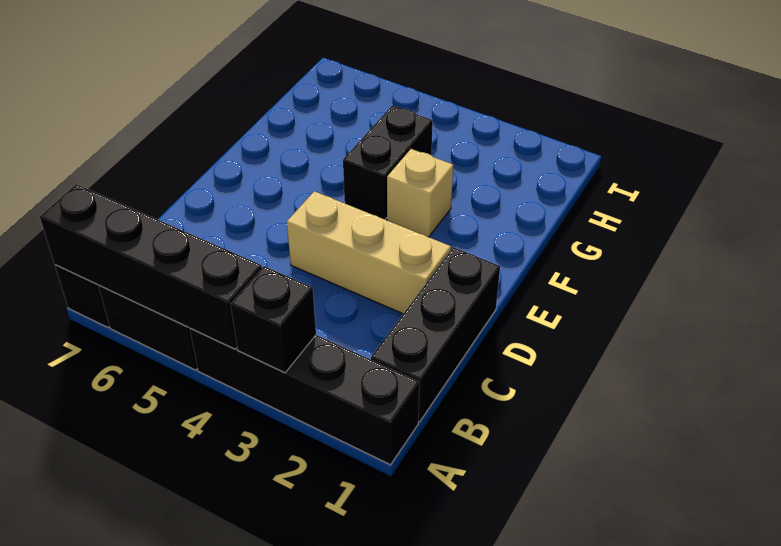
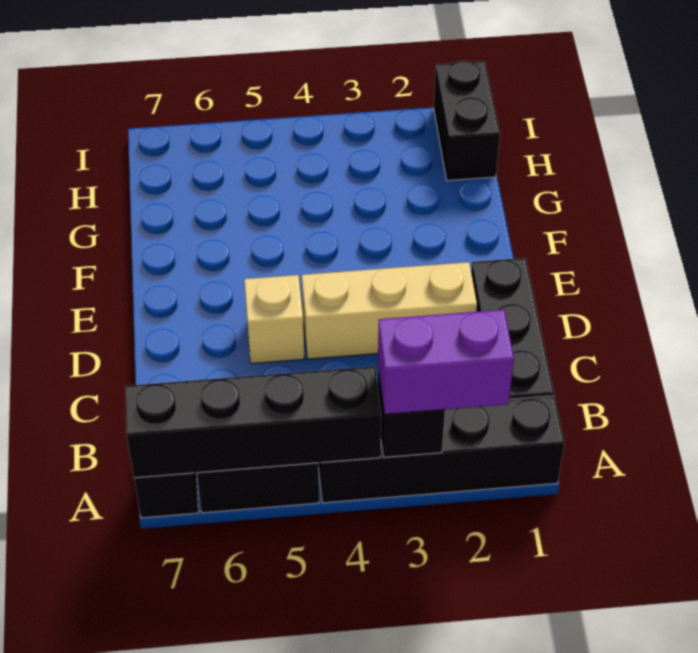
none -> purple 1x2 brick [378,310,514,414]
tan 1x1 brick [387,149,453,237] -> tan 1x1 brick moved to [244,275,304,364]
black 1x2 brick [343,105,433,219] -> black 1x2 brick moved to [434,61,500,181]

